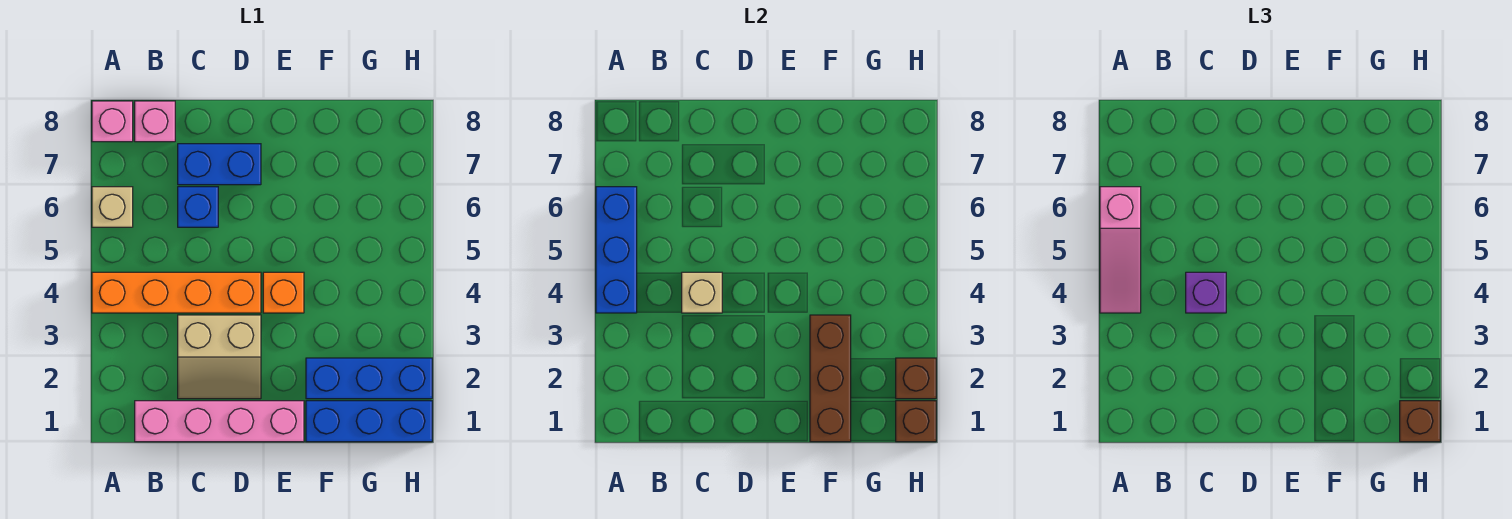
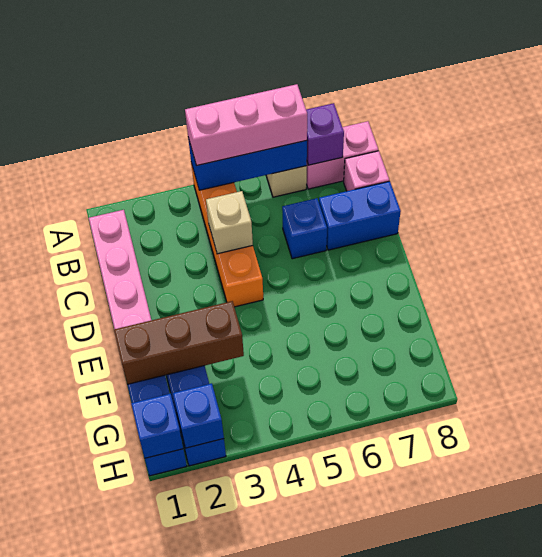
pink 1x3 slope [1100,187,1141,313] -> pink 1x3 brick [185,84,307,166]
pink 1x1 brick [92,101,133,142] -> pink 1x2 brick [306,121,378,189]
tan 2x2 slope [178,315,261,399] -> none
purple 1x1 brick [1186,272,1226,313] -> purple 1x1 brick moved to [306,103,344,165]
blue 1x2 brick [178,144,261,185] -> blue 1x2 brick turned to [319,181,401,250]
orange 1x1 brick [263,272,304,313] -> none
brown 1x1 brick [896,401,936,442] -> blue 1x1 brick [131,394,183,458]
brown 1x1 brick [1400,401,1440,442] -> none
brown 1x1 brick [896,358,936,399] -> blue 1x1 brick [173,383,224,448]

